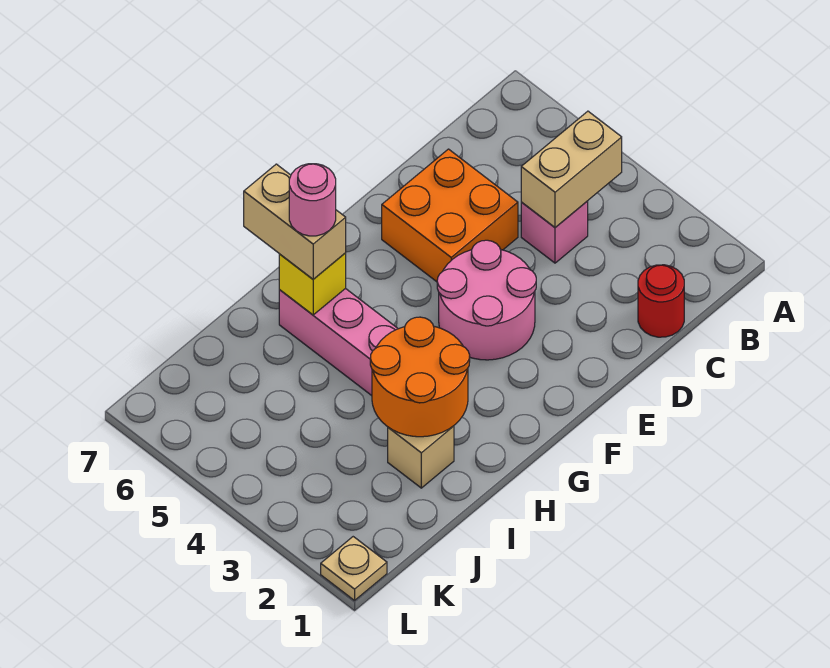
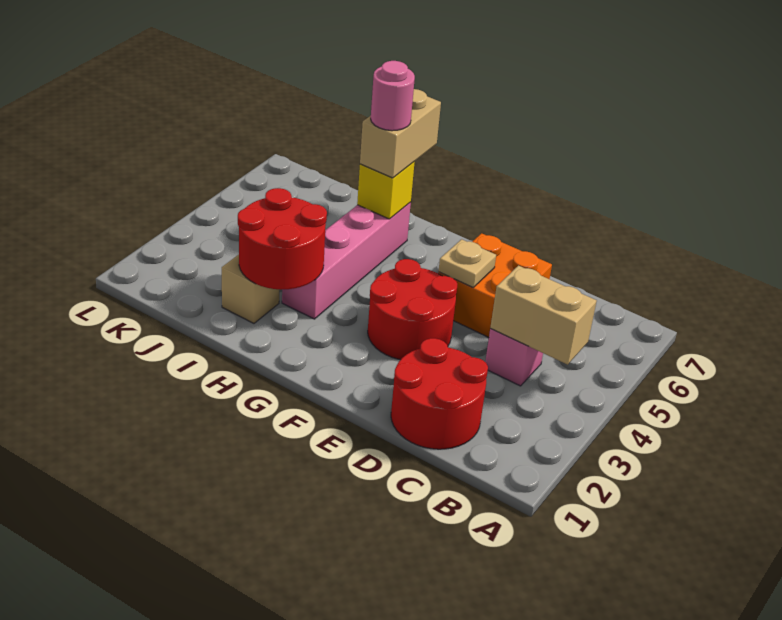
red 1x1 round brick [638,265,684,337] -> red 2x2 round brick [391,338,488,449]
pink 2x2 round brick [437,240,536,360] -> red 2x2 round brick [368,259,457,360]
orange 2x2 round brick [370,317,470,437] -> red 2x2 round brick [238,188,327,290]
tan 1x1 plate [321,537,387,600] -> tan 1x1 plate moved to [438,239,496,287]

